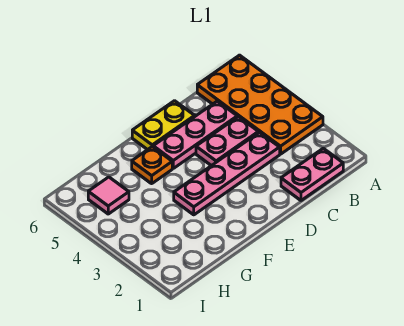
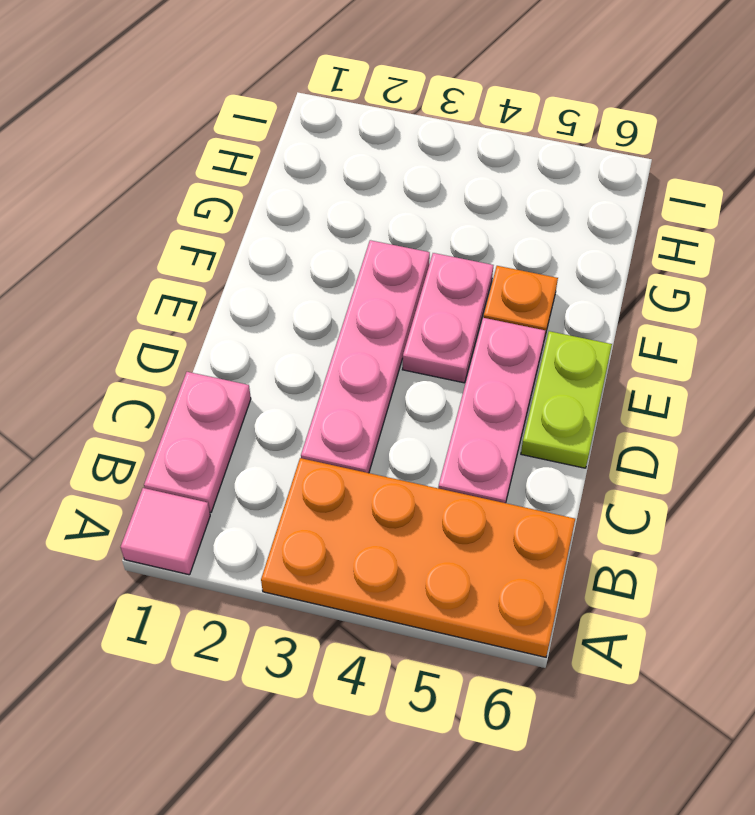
pink 1x2 plate [196,117,258,166] -> pink 1x2 plate moved to [402,253,493,383]
yellow 1x2 plate [132,101,195,150] -> lime 1x2 plate [521,331,612,468]
pink 1x1 tile [88,177,129,214] -> pink 1x1 tile moved to [121,488,210,575]

